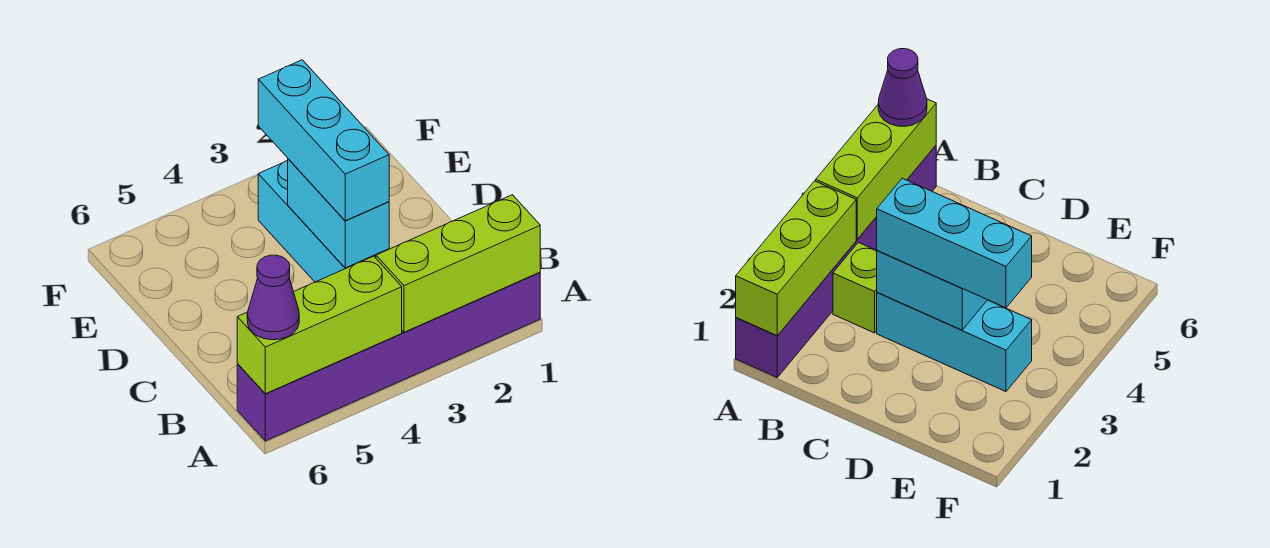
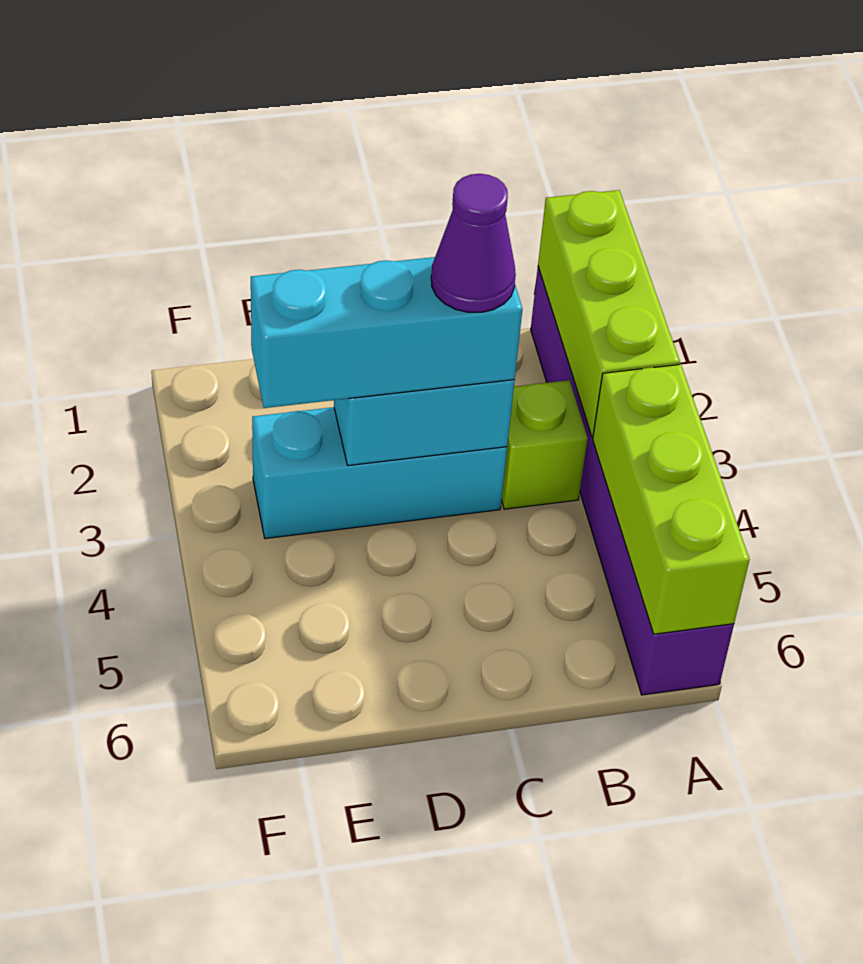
purple 1x1 cone [247,255,299,340] -> purple 1x1 cone moved to [431,174,516,312]

